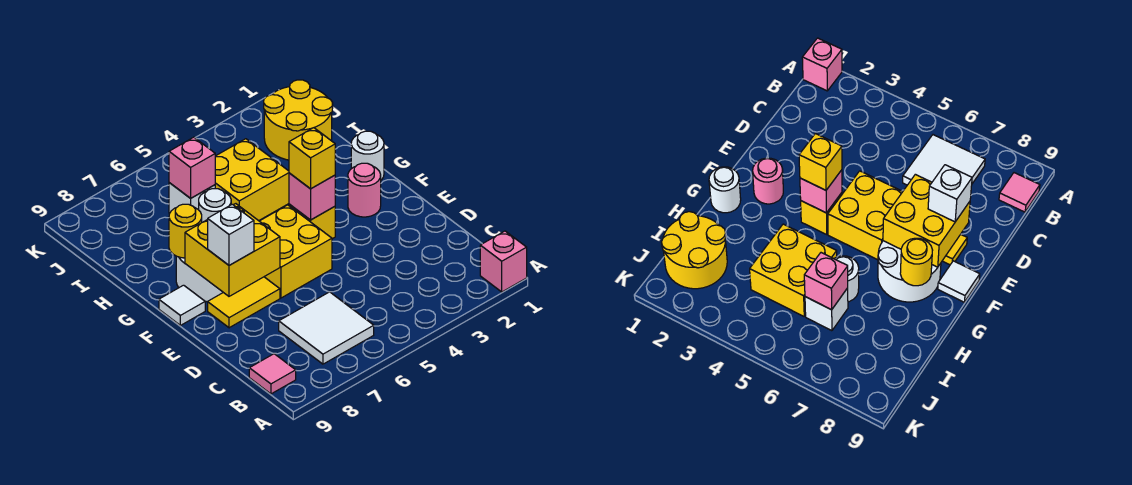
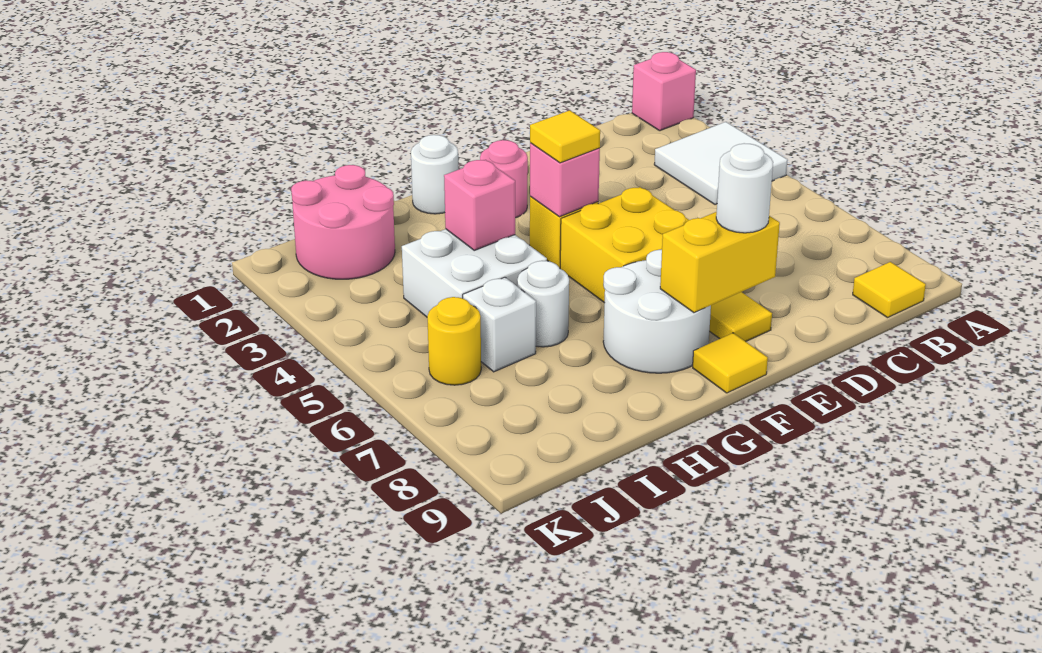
white 2x2 tile [279,292,374,364] -> white 2x2 tile moved to [654,122,787,205]
pink 1x1 tile [249,354,296,394] -> yellow 1x1 tile [853,262,926,318]
yellow 2x2 brick [185,204,280,296] -> yellow 1x2 brick [660,212,780,313]
white 1x1 brick [208,204,254,265] -> white 1x1 round brick [716,143,773,233]
yellow 1x1 brick [289,128,335,189] -> yellow 1x1 tile [530,110,600,163]
white 1x1 tile [159,285,205,325] -> yellow 1x1 tile [693,333,768,393]
yellow 1x1 round brick [169,204,202,258] -> yellow 1x1 round brick moved to [427,297,481,385]
yellow 2x2 brick [215,139,289,221] -> white 2x2 brick [402,229,547,317]
yellow 2x2 round brick [264,80,333,160] -> pink 2x2 round brick [291,165,395,279]
pink 1x1 brick [169,137,215,198] -> pink 1x1 brick moved to [444,160,515,250]

